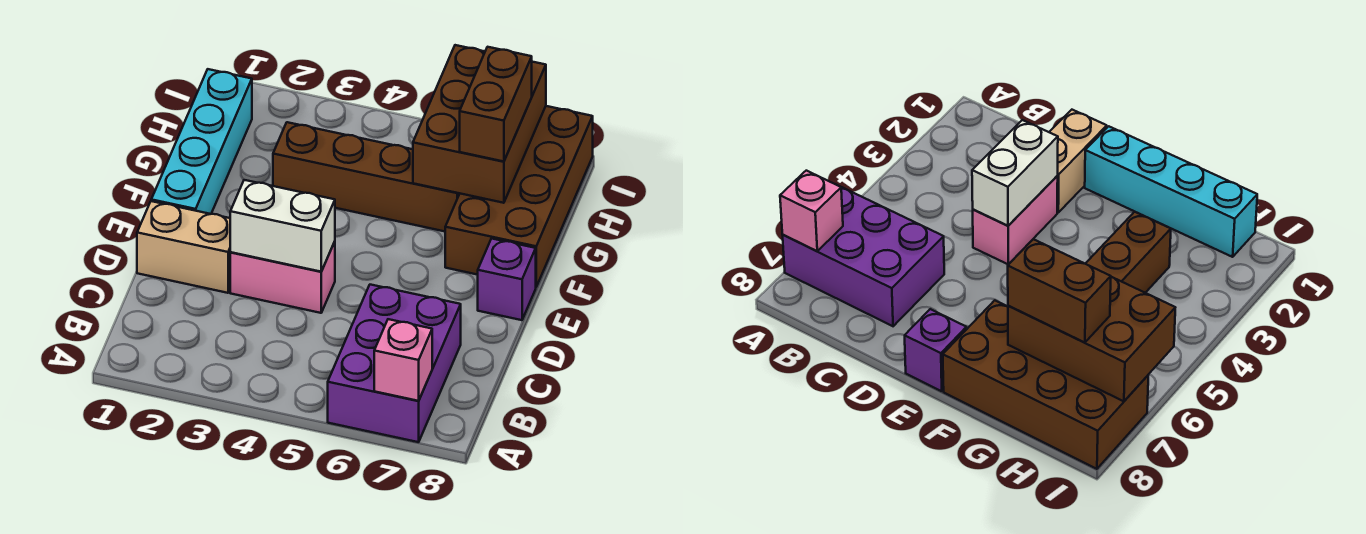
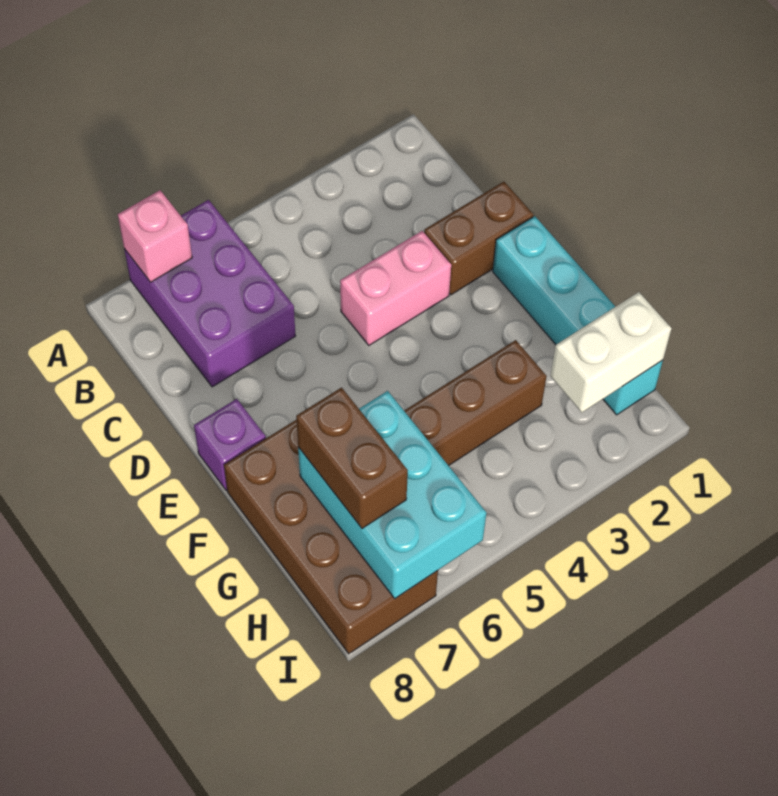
tan 1x2 brick [137,201,231,293] -> brown 1x2 brick [424,182,533,295]
white 1x2 brick [230,180,335,272] -> white 1x2 brick moved to [550,292,672,413]
brown 2x3 brick [413,45,546,203] -> cyan 2x3 brick [298,391,486,598]

